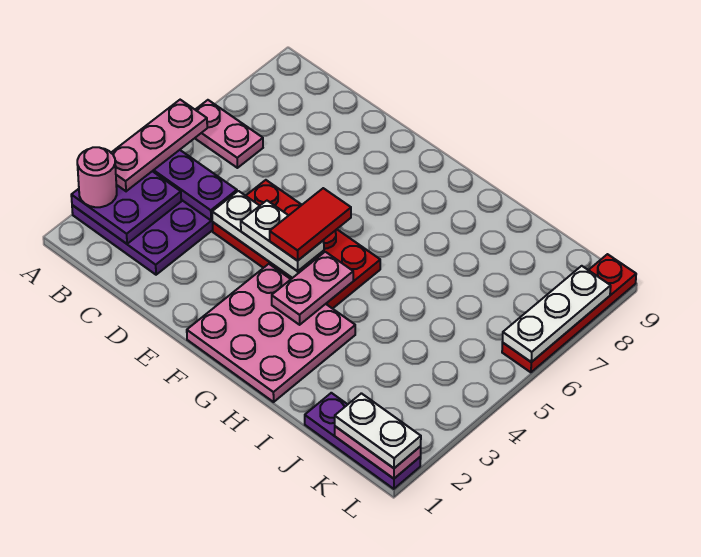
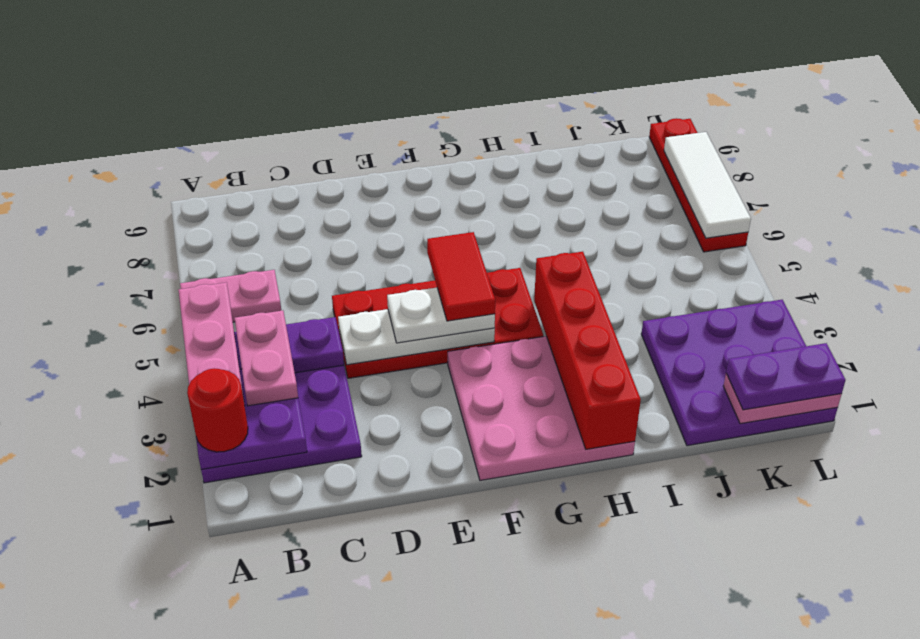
pink 1x1 round brick [77,147,117,207] -> red 1x1 round brick [187,368,248,452]
pink 1x2 plate [272,252,353,325] -> pink 1x2 plate moved to [235,310,298,406]
none -> red 1x4 brick [534,252,641,449]
purple 1x3 plate [305,393,421,489] -> purple 3x3 plate [641,300,838,446]
white 1x2 plate [335,393,421,468] -> purple 1x2 plate [726,343,846,410]
white 1x3 plate [503,266,611,362] -> white 1x3 tile [664,132,751,238]

